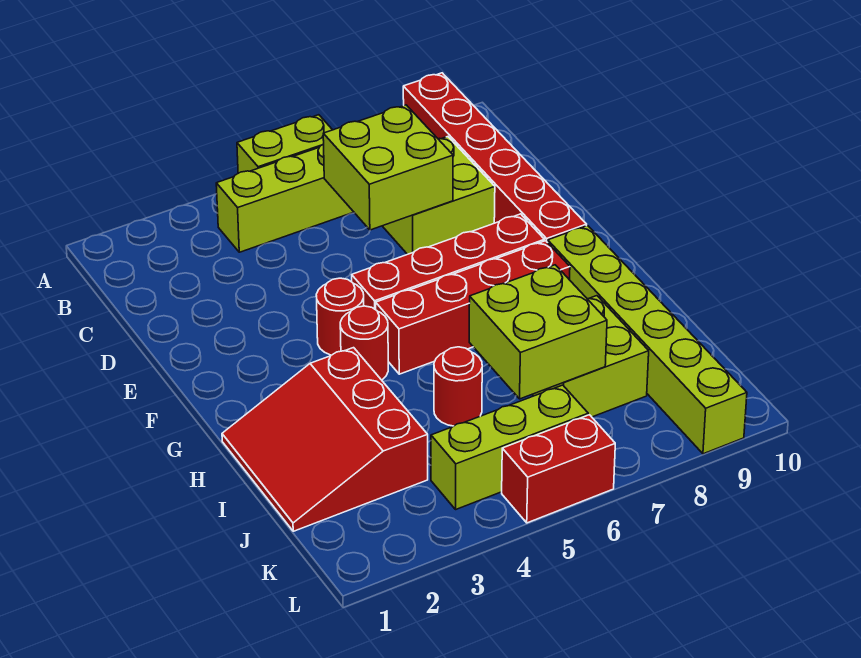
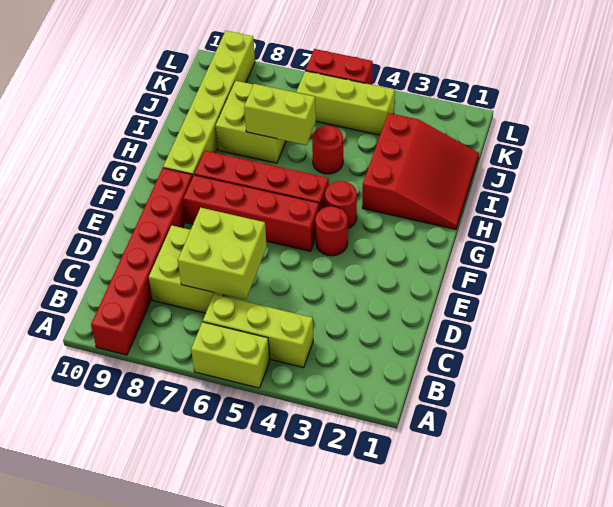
lime 2x2 brick [469,265,607,399] -> lime 1x2 brick [244,84,316,145]

